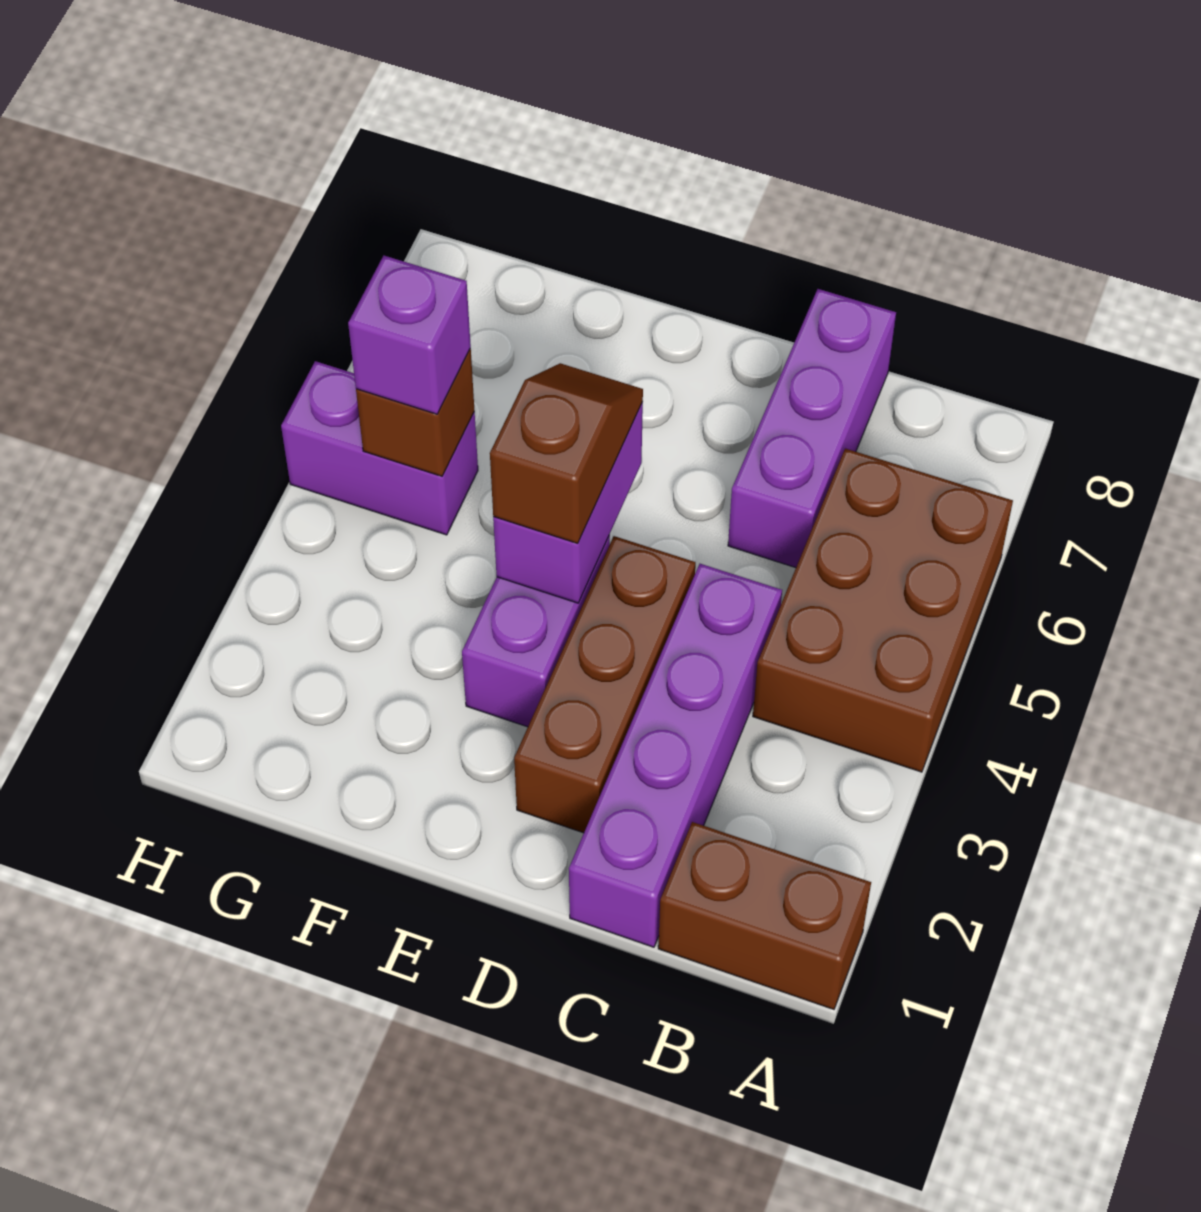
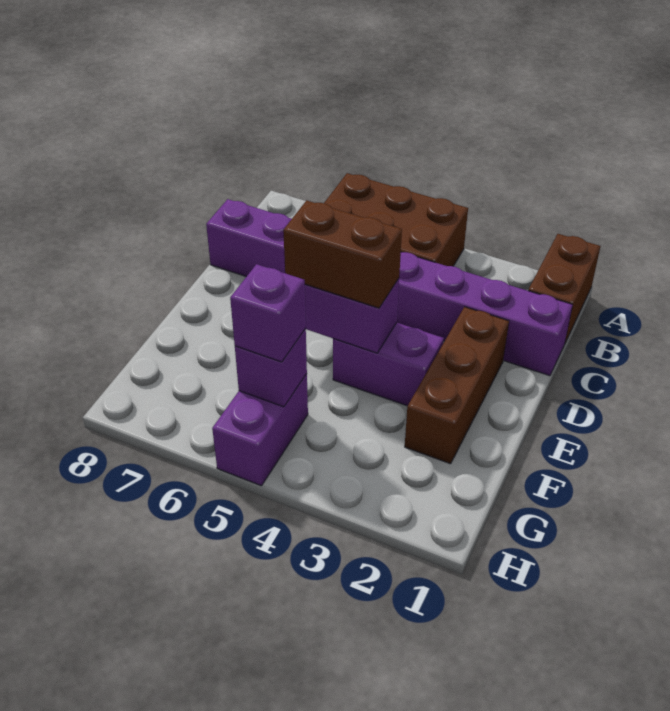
brown 1x3 brick [514,536,695,833] -> brown 1x3 brick turned to [405,307,509,464]
brown 1x2 slope [490,363,643,543] -> brown 1x2 brick [283,200,402,308]
brown 1x1 brick [356,349,474,476] -> purple 1x1 brick [235,329,307,407]

